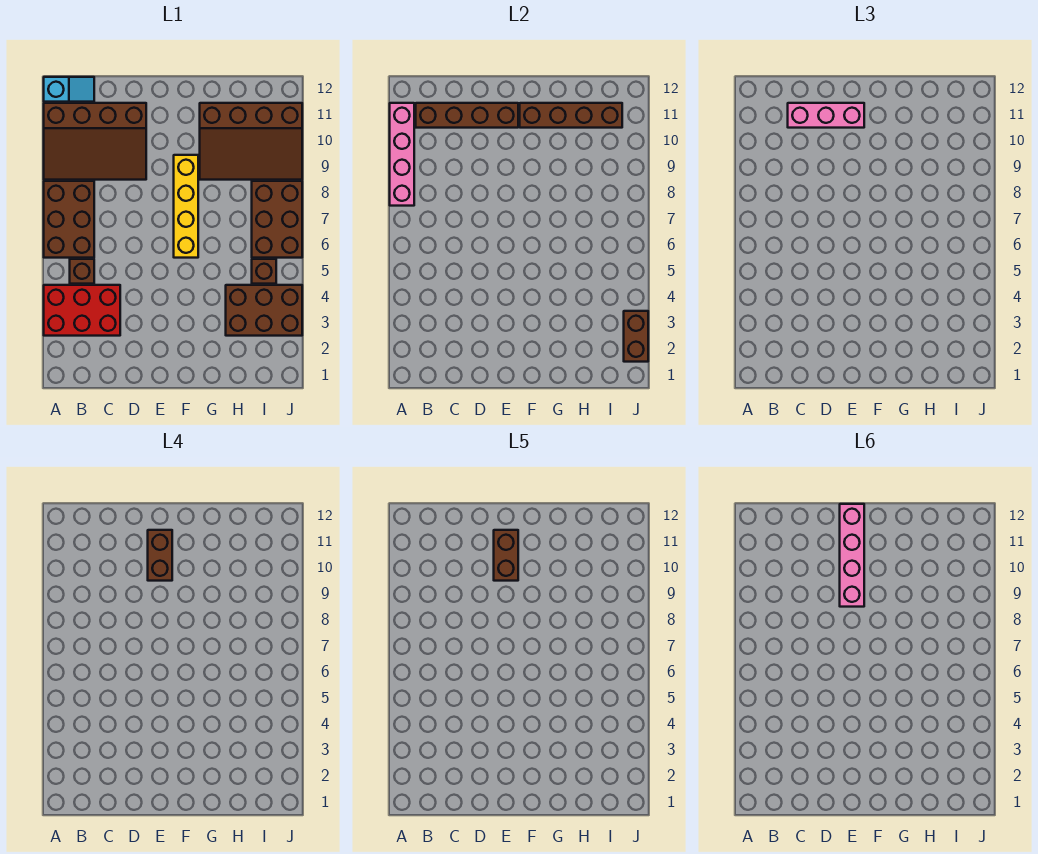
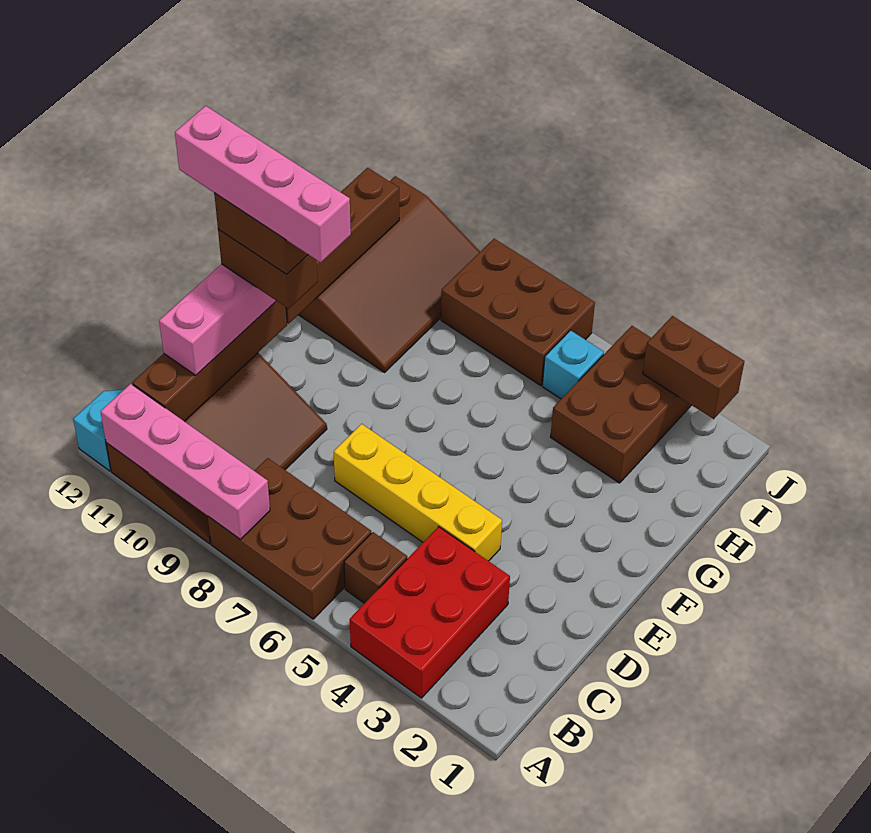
yellow 1x4 brick [174,155,198,258] -> yellow 1x4 brick moved to [334,424,502,561]
brown 1x1 brick [252,259,276,284] -> cyan 1x1 brick [542,330,604,399]

